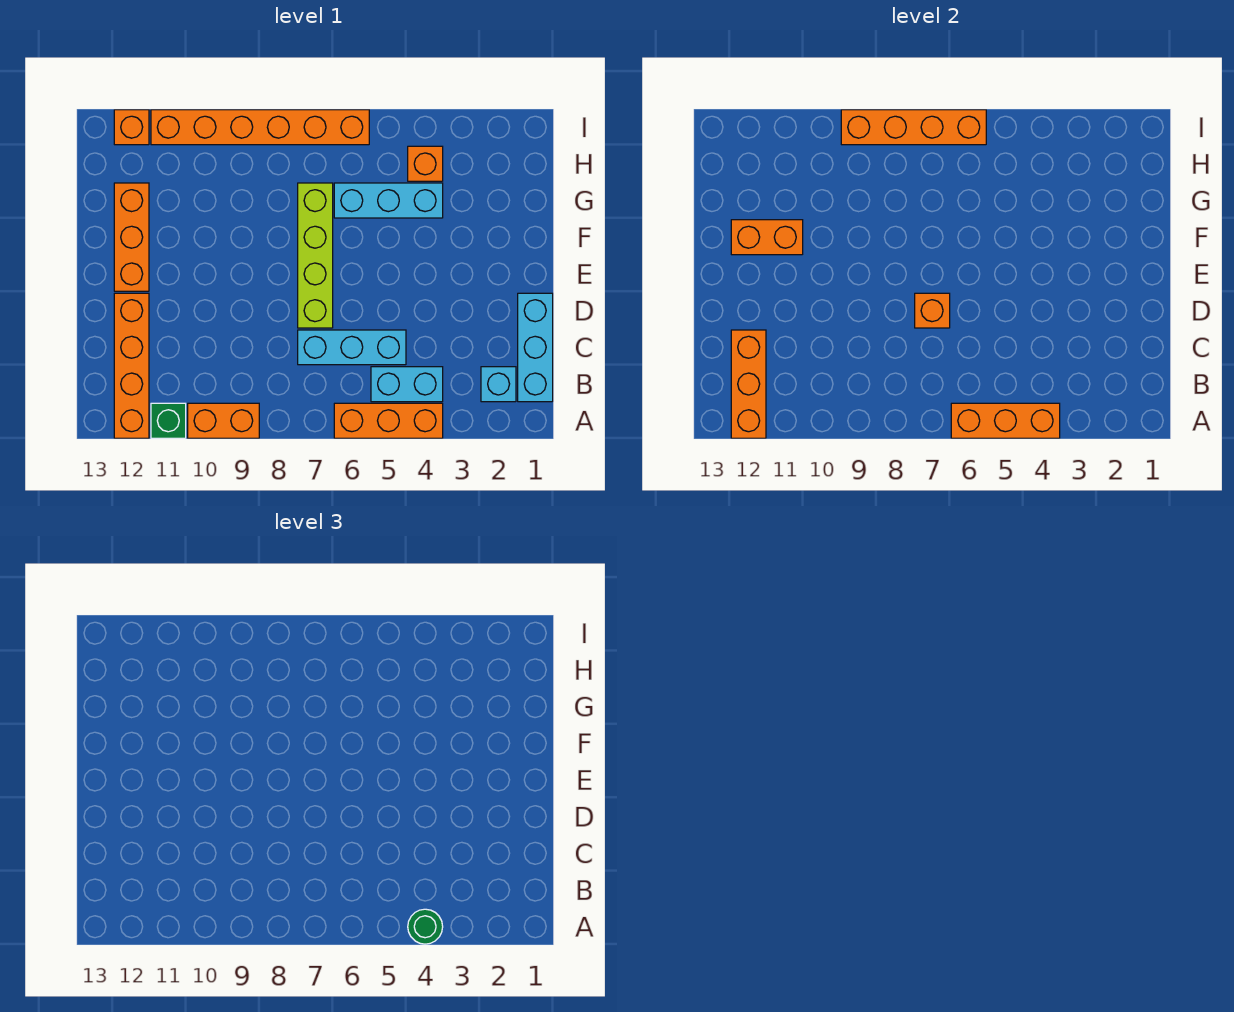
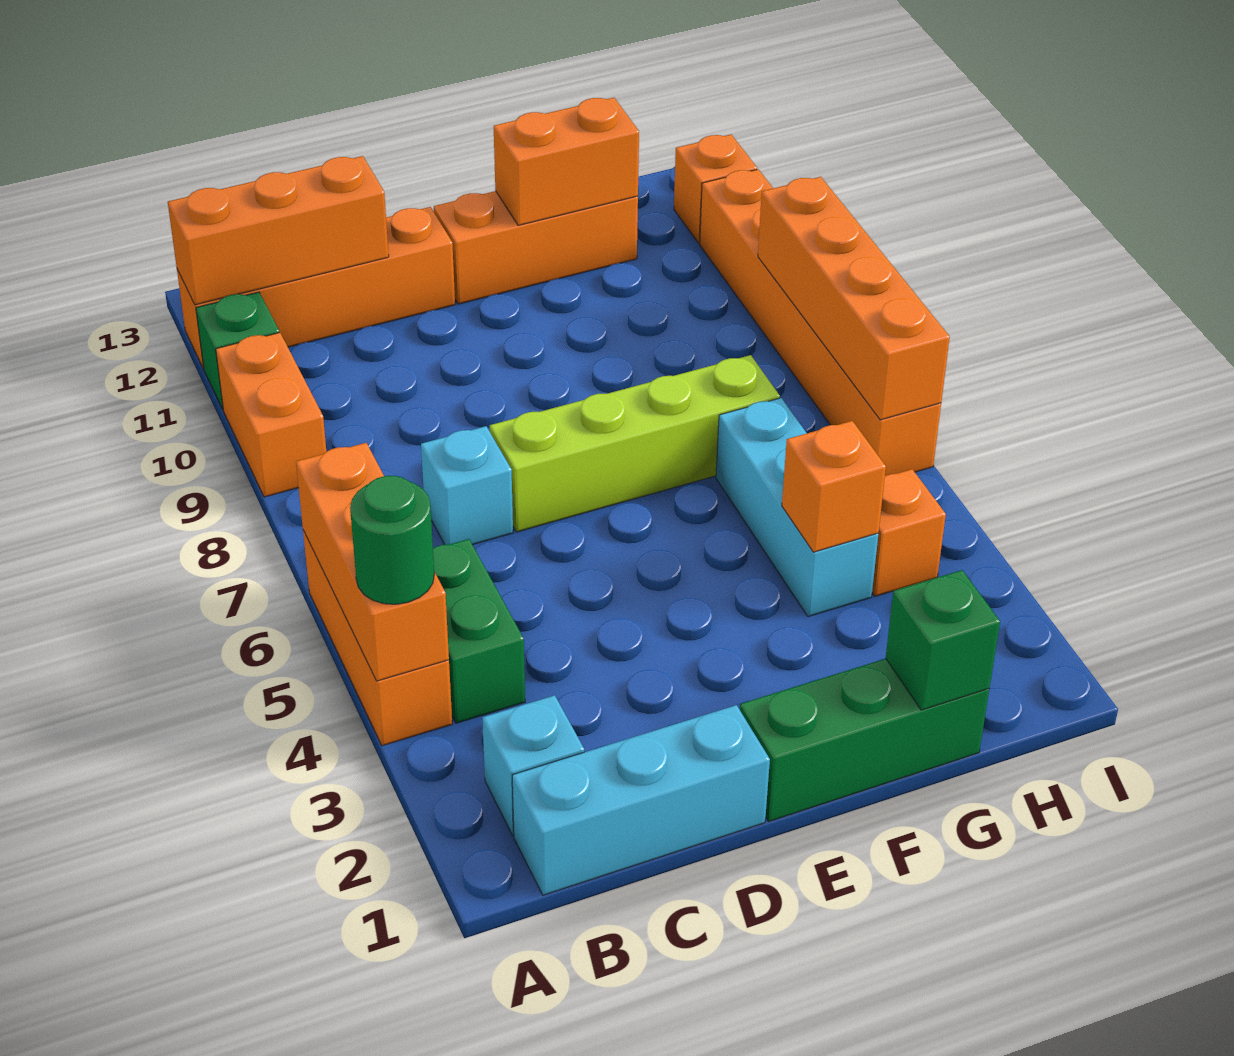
cyan 1x2 brick [371,367,443,402] -> green 1x2 brick [433,539,525,723]
cyan 1x3 brick [298,330,406,365] -> cyan 1x1 brick [421,426,513,545]
orange 1x1 brick [915,293,950,328] -> orange 1x1 brick moved to [782,421,886,552]
none -> green 1x3 brick [740,659,989,821]
orange 1x2 brick [731,220,803,255] -> orange 1x2 brick turned to [494,98,639,225]
none -> green 1x1 brick [886,570,1000,710]

